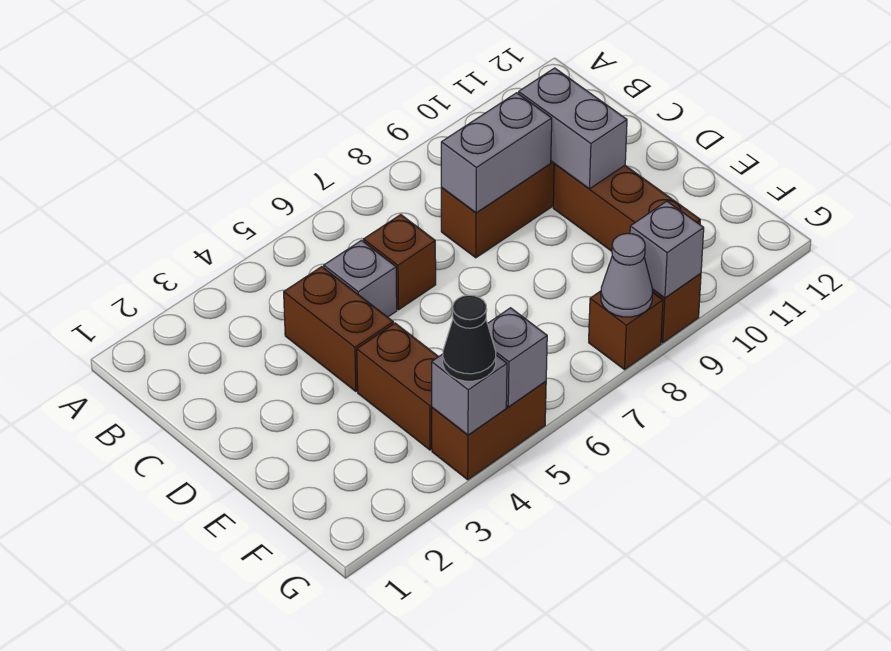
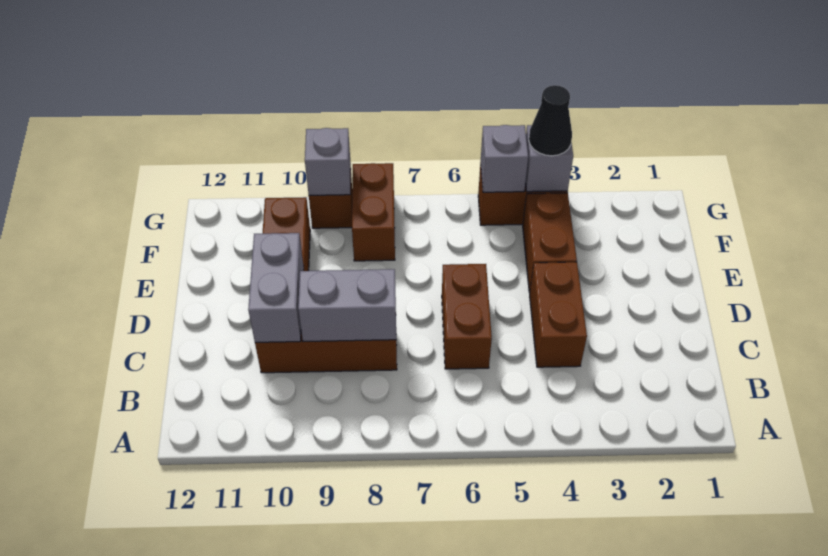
grey 1x1 brick [324,240,397,317] -> none
brown 1x1 brick [363,215,436,310] -> brown 1x2 brick [442,264,492,369]
brown 1x1 brick [589,291,663,370] -> brown 1x2 brick [352,163,395,261]
grey 1x1 cone [601,233,652,317] -> none

